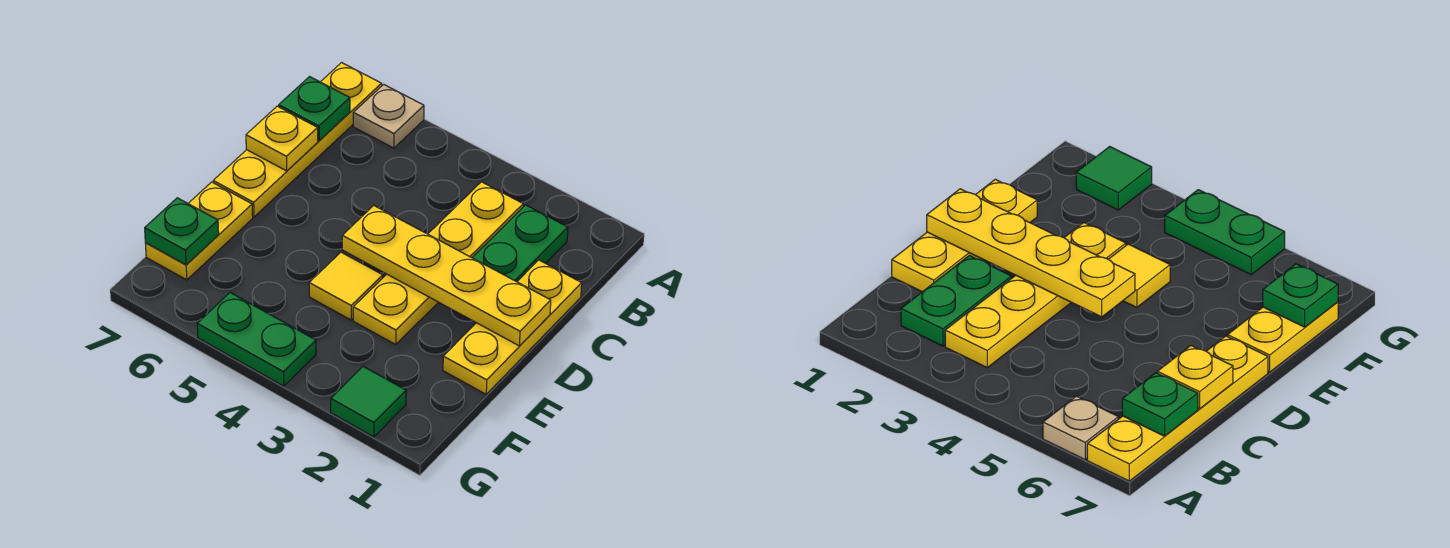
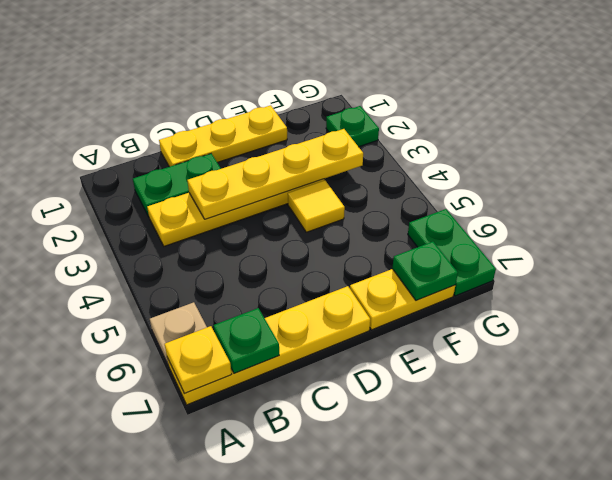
yellow 1x1 plate [246,106,318,171] -> yellow 1x1 plate moved to [165,326,231,394]
yellow 1x4 plate [342,206,551,346] -> yellow 1x4 plate turned to [187,129,363,219]
green 1x1 tile [331,366,406,437] -> green 1x1 plate [326,106,379,147]
green 1x2 plate [197,293,316,386] -> green 1x2 plate moved to [408,209,496,296]

